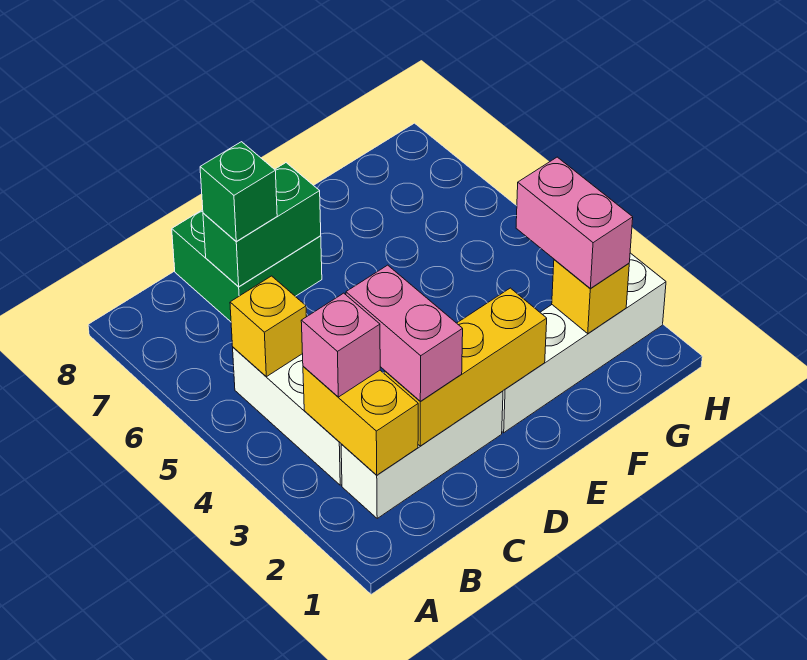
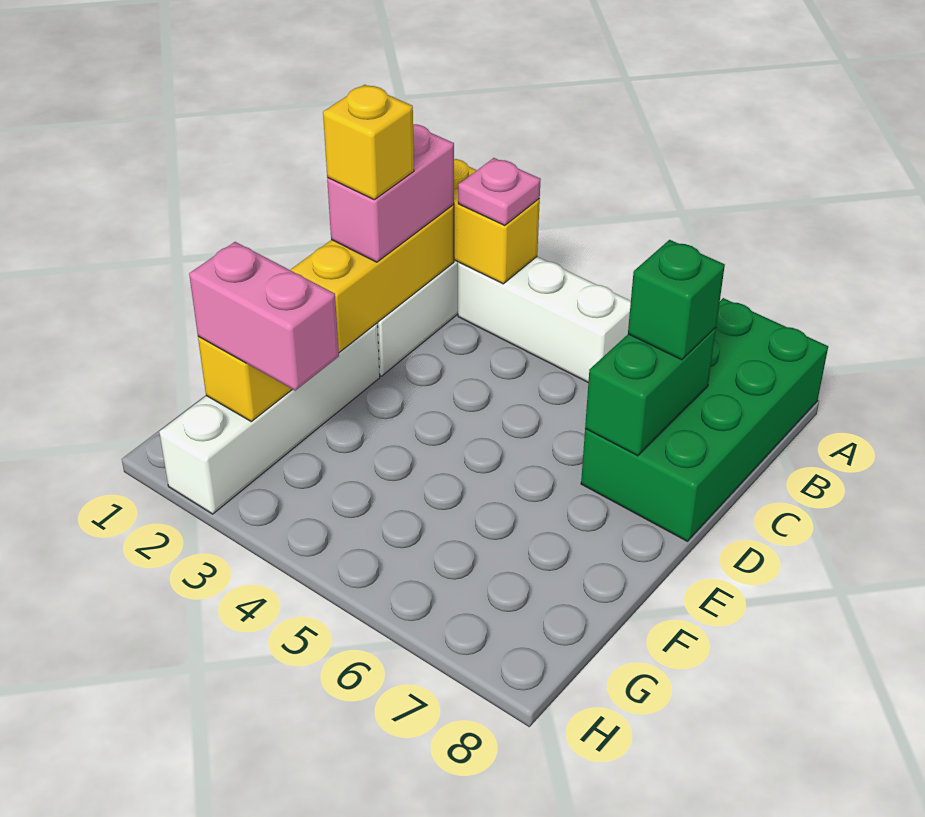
pink 1x1 brick [301,293,380,397] -> pink 1x1 plate [458,158,541,225]
yellow 1x1 brick [230,276,306,377] -> yellow 1x1 brick moved to [323,85,414,200]
pink 1x2 brick [346,265,463,401] -> pink 1x2 brick turned to [327,124,454,262]
green 2x2 brick [172,210,322,322] -> green 2x4 brick [581,298,828,541]

